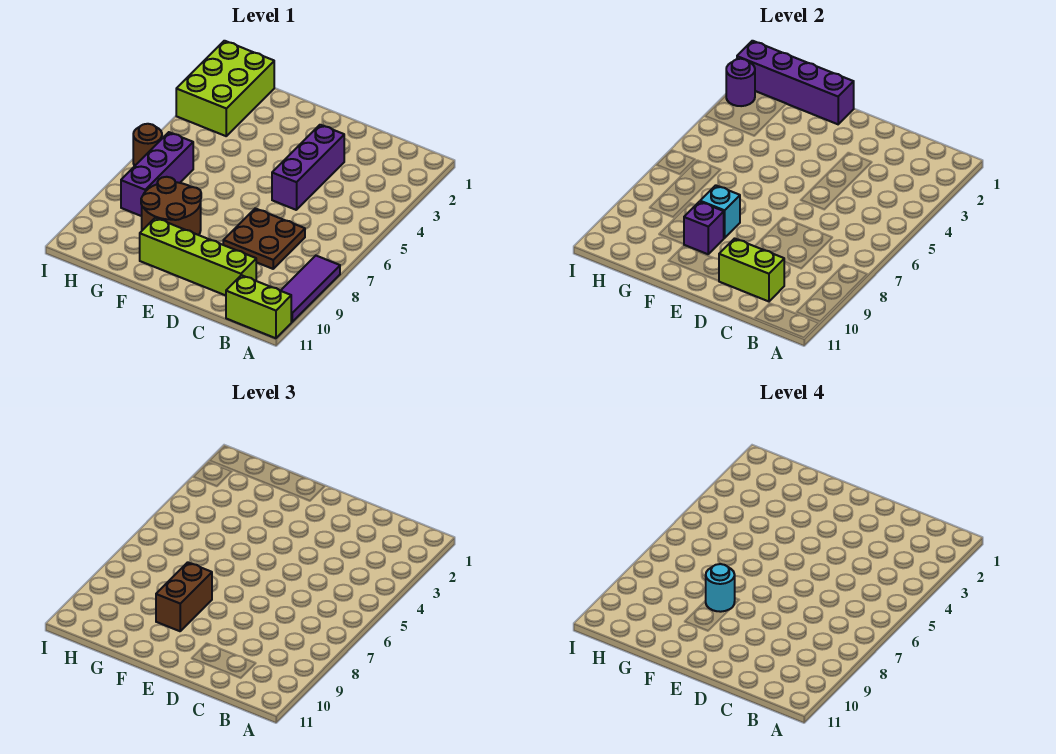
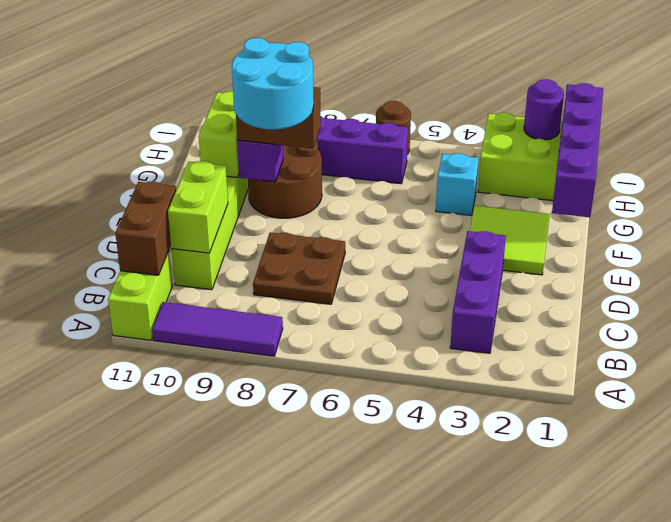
none -> brown 1x2 brick [115,181,176,275]
purple 1x3 brick [272,125,344,210] -> purple 1x3 brick turned to [450,231,506,353]
none -> lime 2x2 tile [470,206,550,275]
cyan 1x1 brick [700,185,740,238] -> cyan 1x1 brick moved to [436,153,479,216]
cyan 1x1 round brick [706,564,735,612] -> cyan 2x2 round brick [232,38,314,130]
none -> lime 1x2 brick [199,91,239,177]

